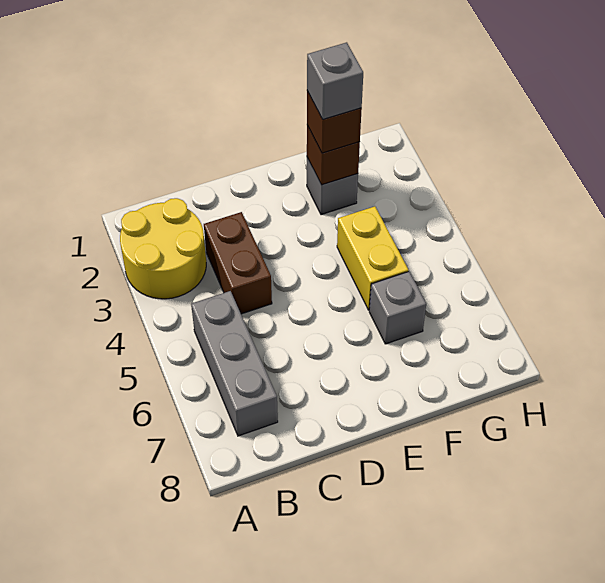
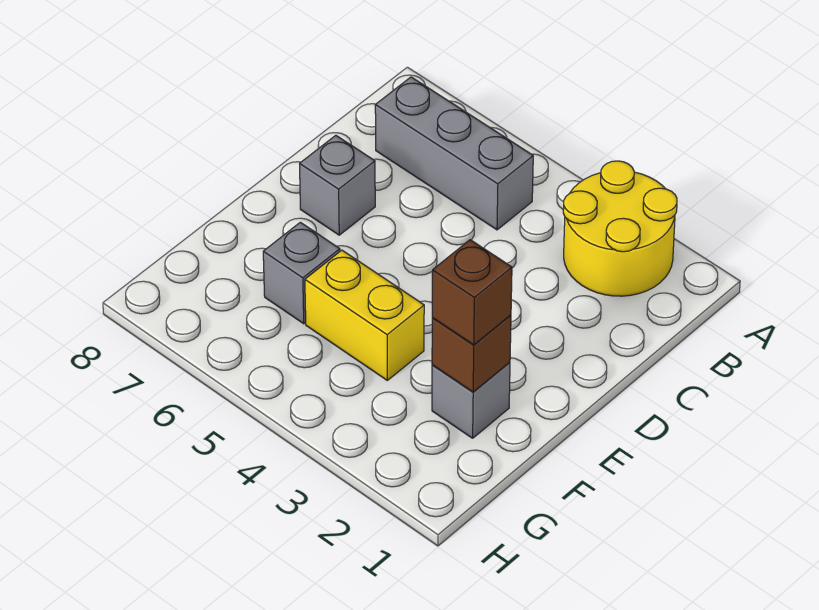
brown 1x2 brick [204,212,272,314] -> none
grey 1x1 brick [307,42,363,119] -> grey 1x1 brick moved to [300,135,375,235]

